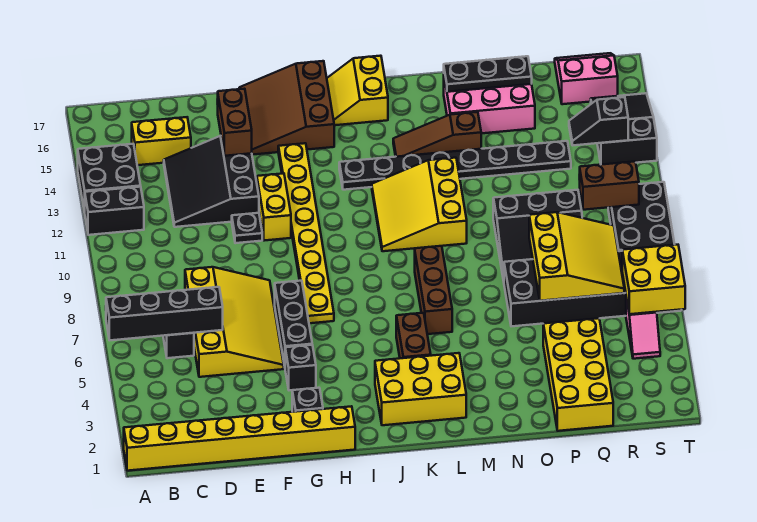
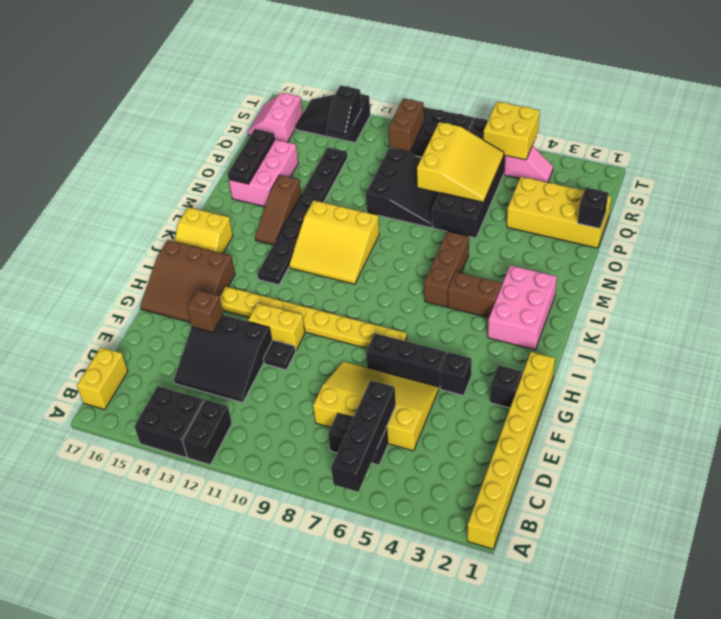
yellow 1x2 brick [132,117,191,165] -> yellow 1x2 brick moved to [77,347,128,409]
brown 1x2 brick [217,89,252,156] -> brown 1x1 brick [187,290,223,332]
yellow 2x3 brick [375,353,466,425] -> pink 2x3 brick [488,265,557,350]
brown 1x3 brick [415,246,452,334] -> brown 1x3 brick turned to [424,232,469,307]
none -> black 1x1 brick [578,188,608,228]
yellow 3x3 slope [529,212,624,301] -> yellow 3x3 slope turned to [417,122,504,202]

